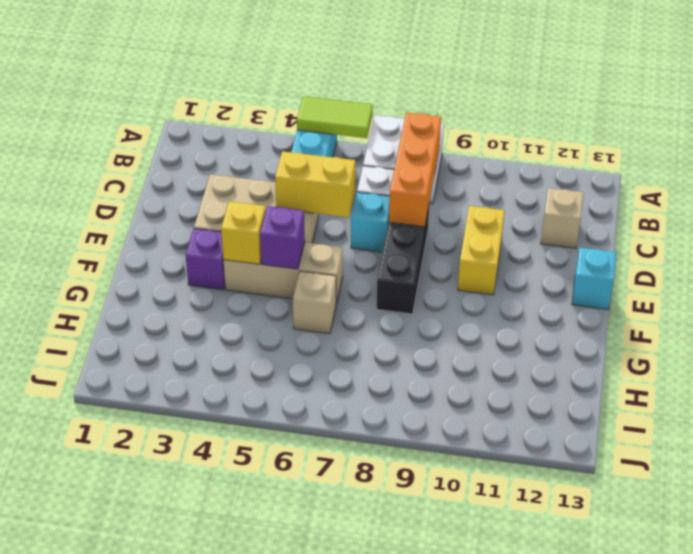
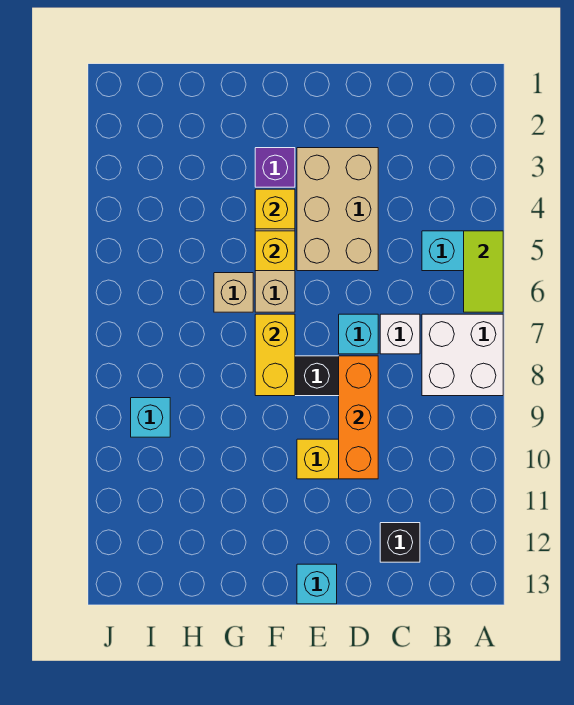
orange 1x3 brick [389,112,441,227] -> orange 1x3 brick turned to [339,356,378,479]
tan 1x1 brick [541,188,583,248] -> black 1x1 brick [380,523,420,562]
yellow 1x2 brick [275,151,355,217] -> yellow 1x2 brick moved to [255,314,295,396]
purple 1x1 brick [260,206,305,269] -> yellow 1x1 brick [255,231,295,271]
none -> cyan 1x1 brick [131,398,170,437]

